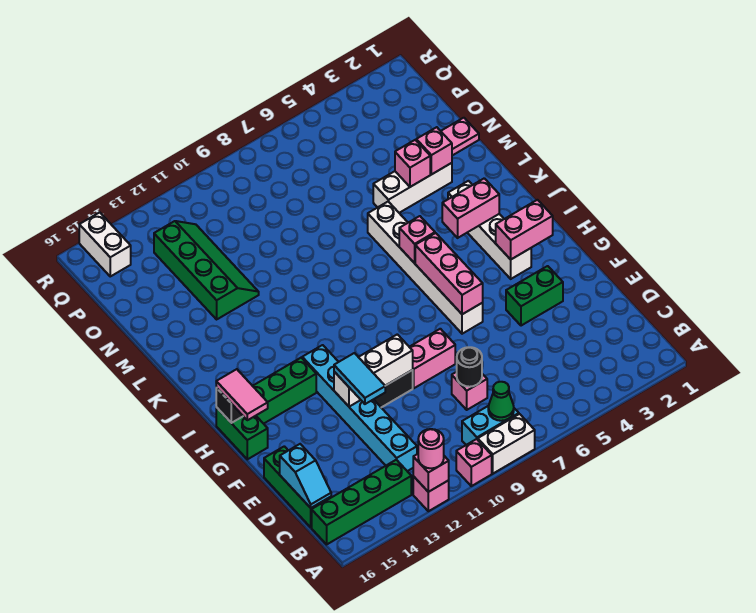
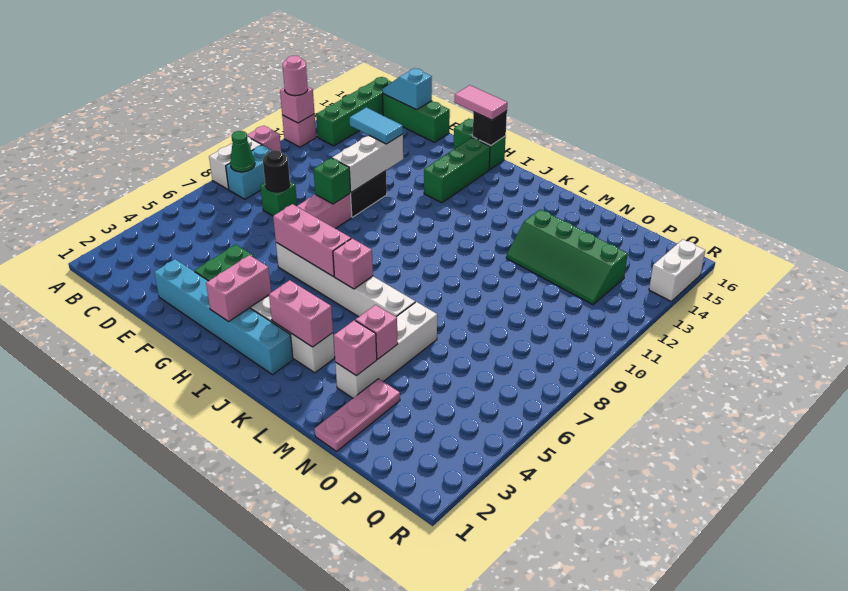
cyan 1x6 brick [302,345,417,471] -> cyan 1x6 brick moved to [154,259,293,375]
pink 1x1 brick [452,372,487,410] -> green 1x1 brick [260,182,297,216]
none -> green 1x1 brick [313,158,351,204]
pink 1x2 brick [442,178,499,238] -> pink 1x2 brick turned to [269,280,333,347]
white 1x3 brick [373,163,452,213] -> white 1x4 brick [335,302,437,398]
white 1x2 brick [79,212,131,276] -> white 1x2 brick turned to [649,239,705,301]

